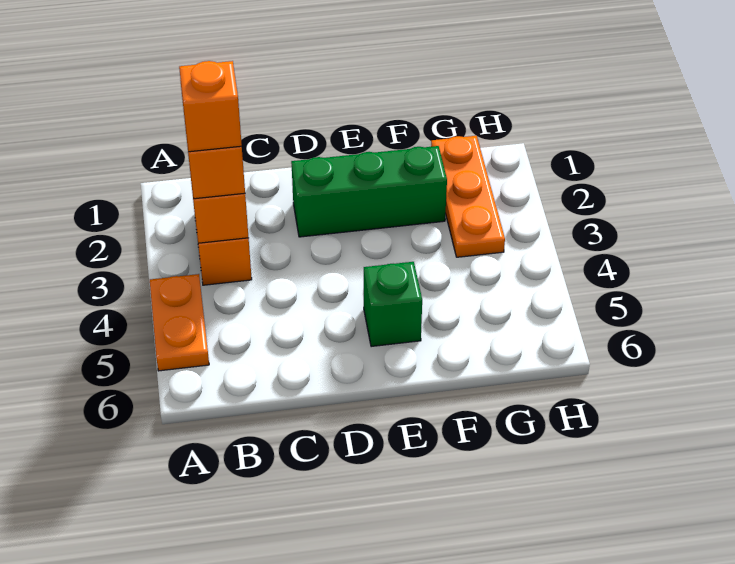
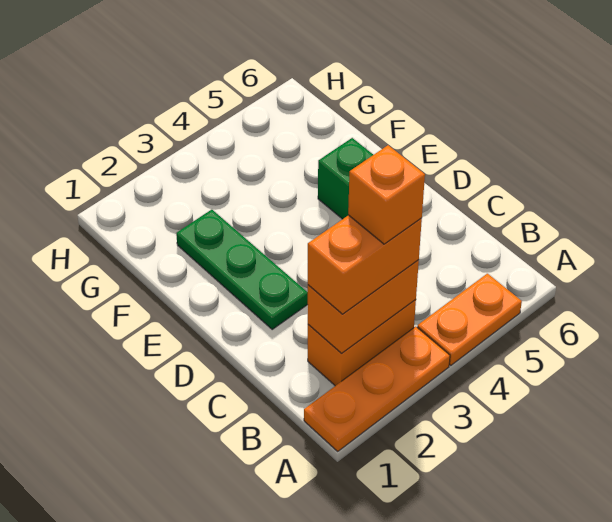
green 1x3 brick [291,146,447,237] -> green 1x3 plate [176,210,308,329]
orange 1x3 plate [431,136,505,257] -> orange 1x3 plate moved to [304,327,450,451]

